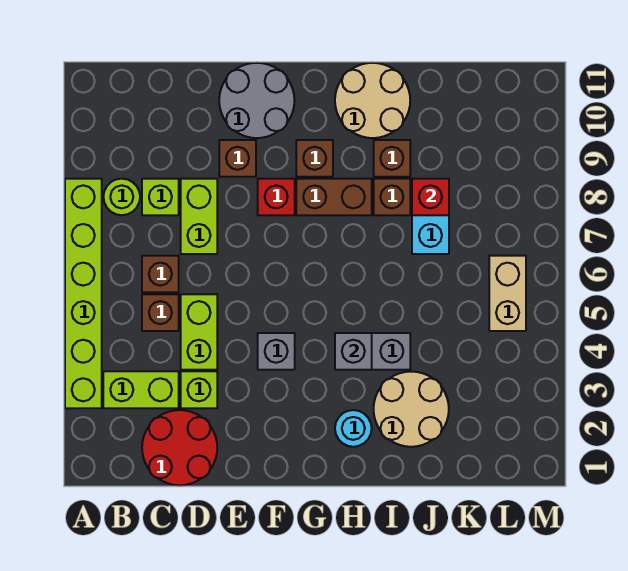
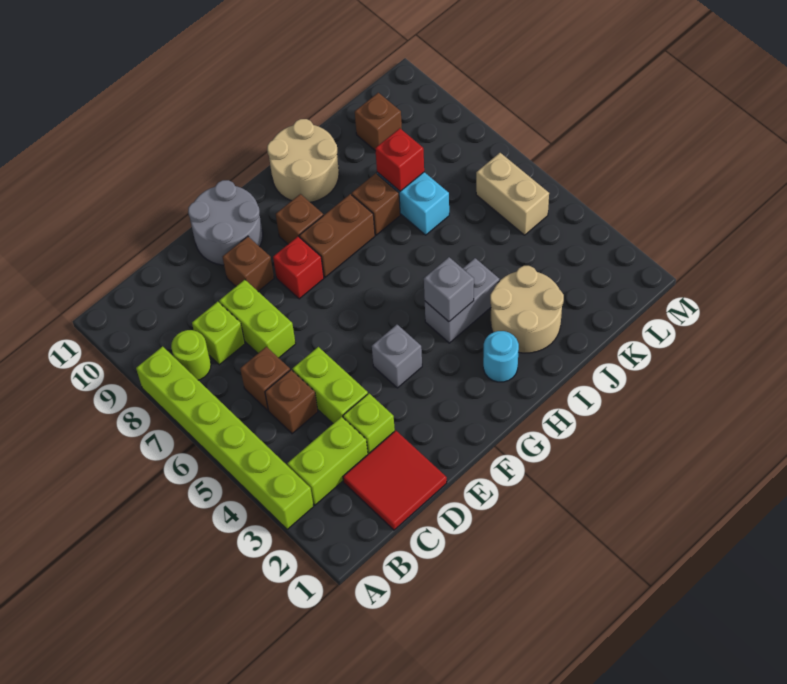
red 2x2 round brick [142,410,217,485] -> red 2x2 tile [343,431,447,530]
brown 1x1 brick [374,140,410,177] -> brown 1x1 brick moved to [355,93,402,150]

